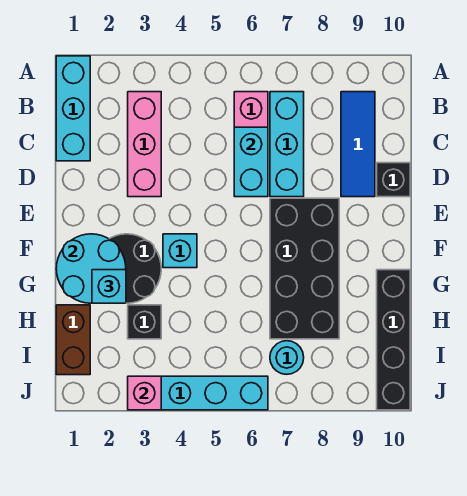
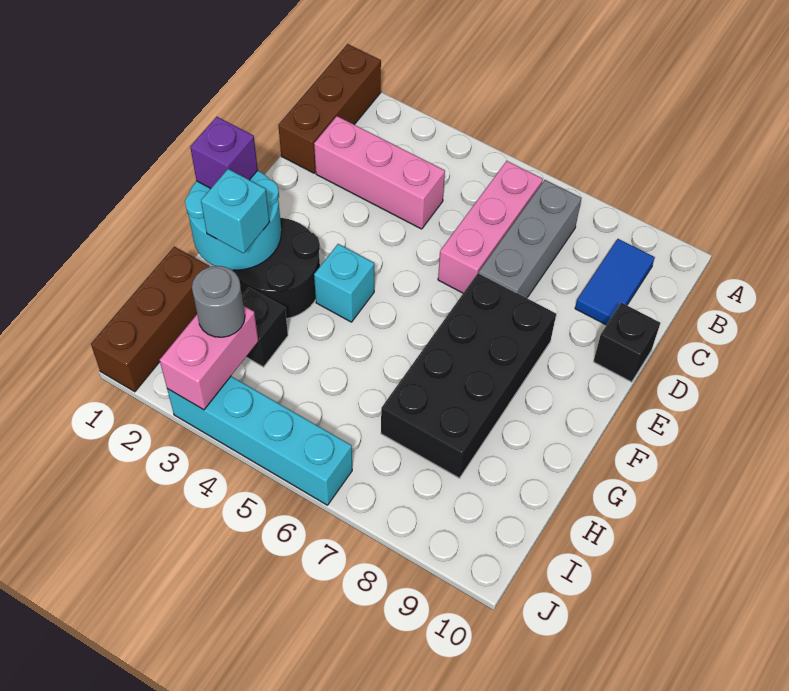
cyan 1x3 brick [56,56,90,161] -> brown 1x3 brick [278,44,381,173]
pink 1x3 brick [128,92,161,197] -> pink 1x3 brick turned to [314,116,445,229]
cyan 1x3 brick [270,92,304,197] -> grey 1x3 brick [479,180,581,298]
blue 1x3 tile [341,92,375,197] -> blue 1x2 tile [575,239,655,325]
cyan 1x2 brick [234,127,268,197] -> none
none -> purple 1x1 brick [190,117,258,188]
black 1x4 brick [377,270,410,410] -> none
brown 1x2 brick [56,305,90,375] -> brown 1x3 brick [91,247,210,392]
none -> grey 1x1 round brick [192,266,245,337]
cyan 1x1 round brick [270,341,304,374] -> none
pink 1x1 brick [128,376,161,410] -> pink 1x2 brick [160,306,258,410]

